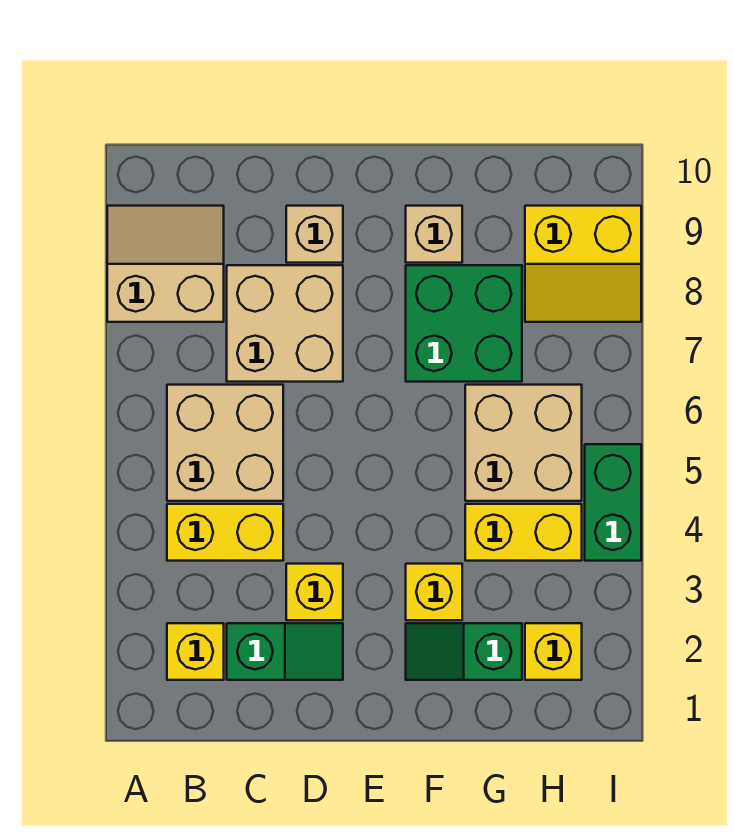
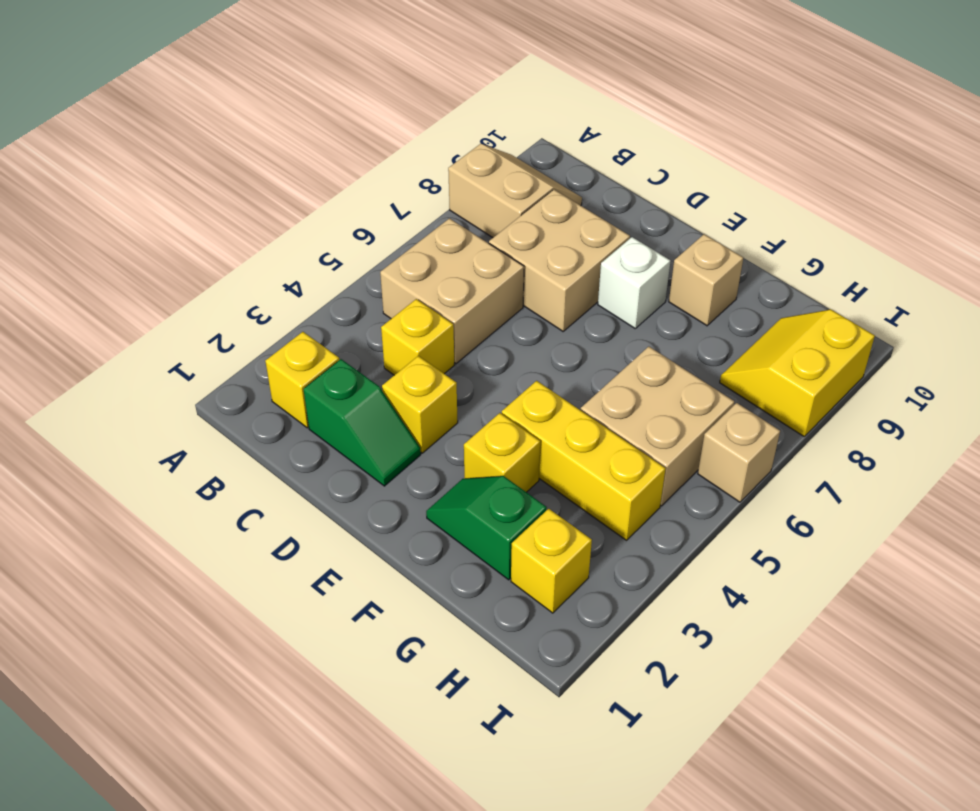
yellow 1x2 brick [167,504,283,561] -> yellow 1x1 brick [381,299,454,375]
tan 1x1 brick [286,206,343,263] -> tan 1x1 brick moved to [698,403,780,502]
none -> white 1x1 brick [598,237,671,328]
green 2x2 brick [406,265,522,382] -> none
yellow 1x2 brick [465,504,582,561] -> yellow 1x3 brick [502,381,666,540]
yellow 2x2 slope [525,206,641,322] -> yellow 2x2 slope turned to [720,309,875,436]
green 1x2 brick [585,444,641,561] -> none

